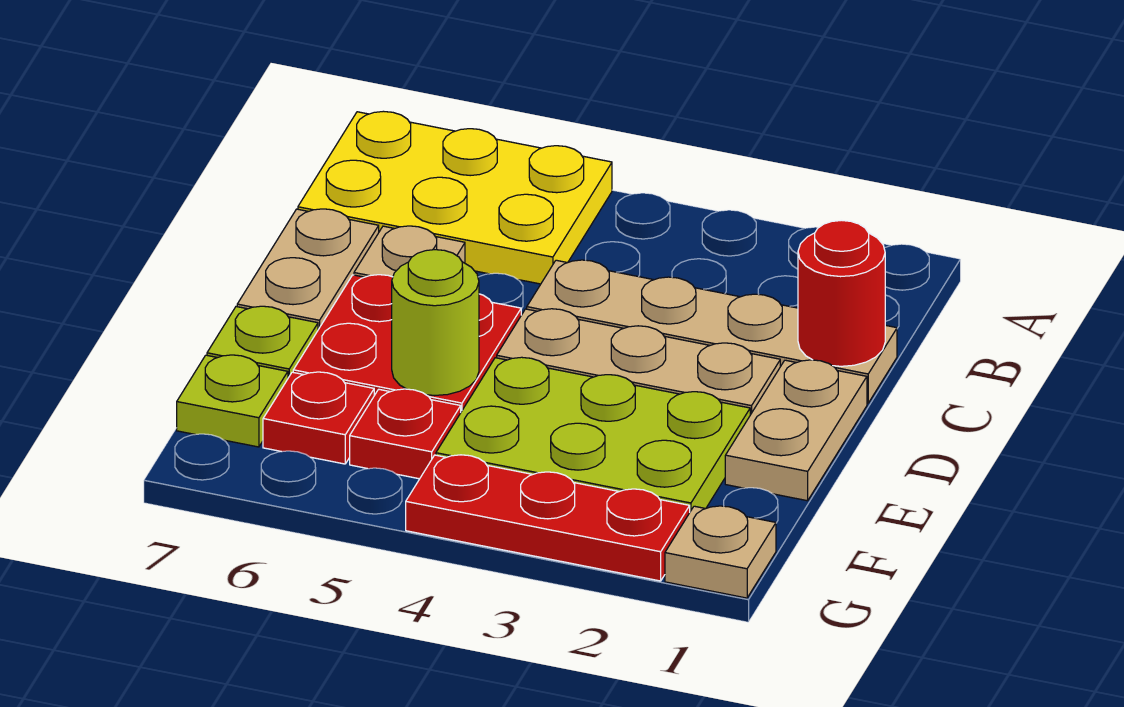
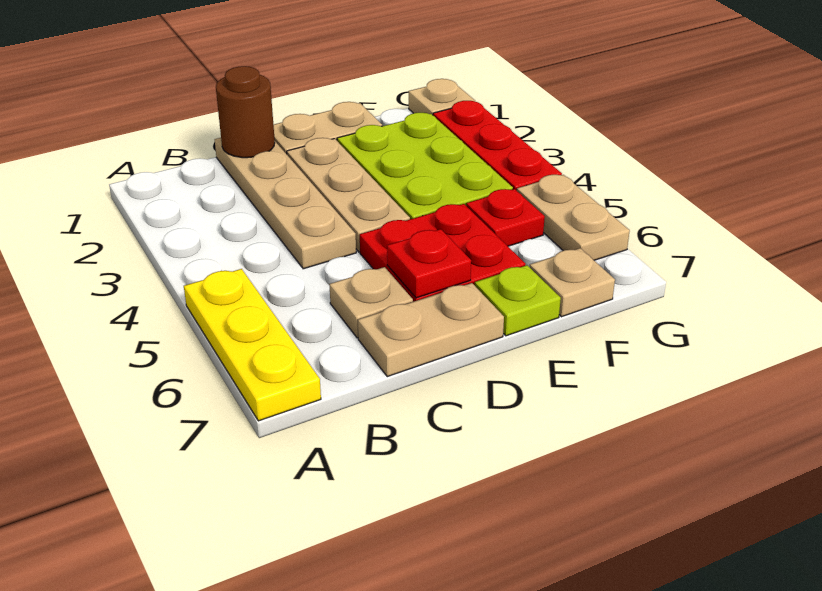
yellow 2x3 plate [298,111,612,284] -> yellow 1x3 plate [184,269,321,421]
red 1x1 round brick [798,220,885,366] -> brown 1x1 round brick [216,66,275,158]
lime 1x1 round brick [392,250,479,396] -> none
red 1x1 plate [263,372,374,464] -> red 1x1 plate moved to [387,229,471,298]
lime 1x1 plate [177,355,288,447] -> tan 1x1 plate [530,248,615,317]
none -> tan 1x2 plate [517,175,630,260]

